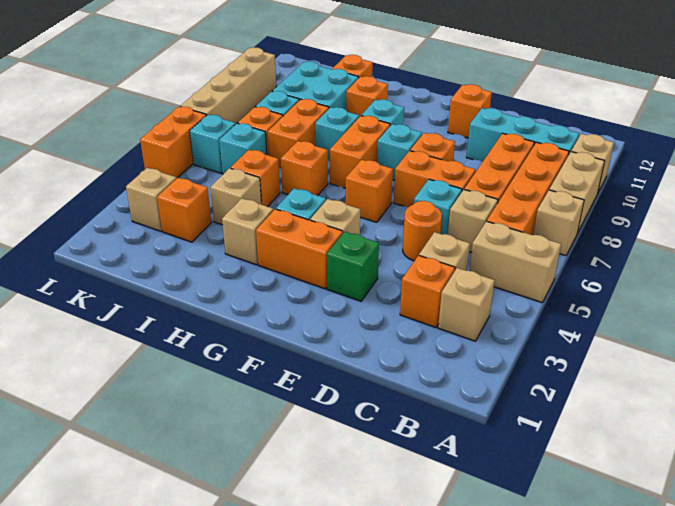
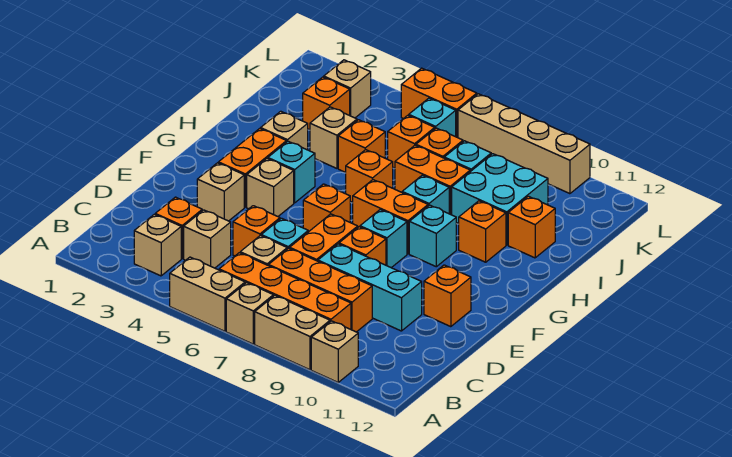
tan 1x2 brick [469,221,561,303] -> tan 1x2 brick turned to [170,257,245,331]
cyan 1x3 brick [466,108,579,162] -> cyan 1x3 brick turned to [318,244,422,331]
orange 1x1 round brick [403,201,442,261] -> orange 1x1 brick [233,206,280,256]
green 1x1 brick [327,232,379,301] -> tan 1x1 brick [197,163,244,221]
cyan 1x1 brick [219,123,267,174] -> orange 1x1 brick [388,115,435,168]

